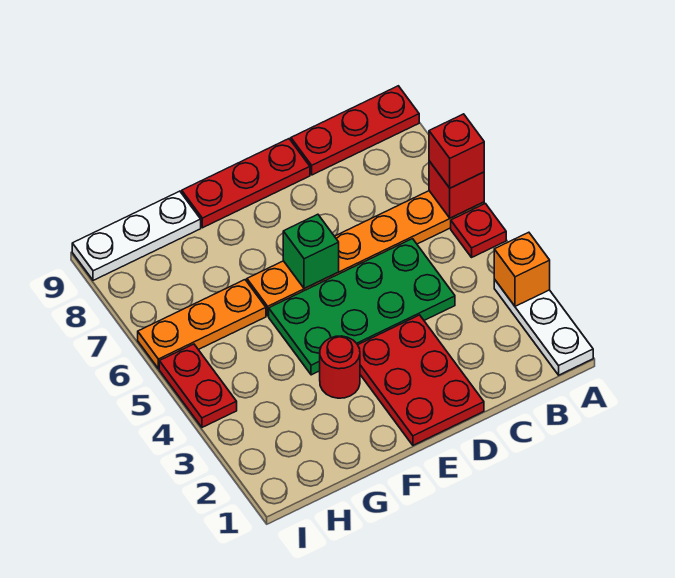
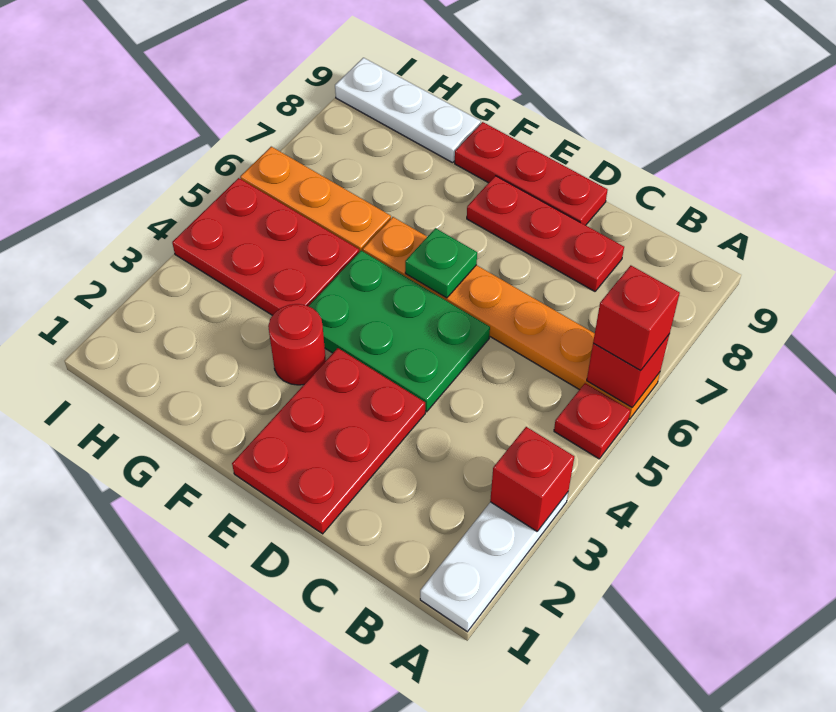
orange 1x1 brick [494,232,550,306] -> red 1x1 brick [490,427,574,531]
red 1x3 plate [291,86,419,175] -> red 1x3 plate moved to [467,176,624,291]
green 2x4 plate [269,239,455,375] -> green 2x3 plate [309,251,490,412]
green 1x1 brick [283,214,339,289] -> green 1x1 plate [405,228,477,298]
red 1x2 plate [159,344,237,427] -> red 2x3 plate [172,178,359,315]

